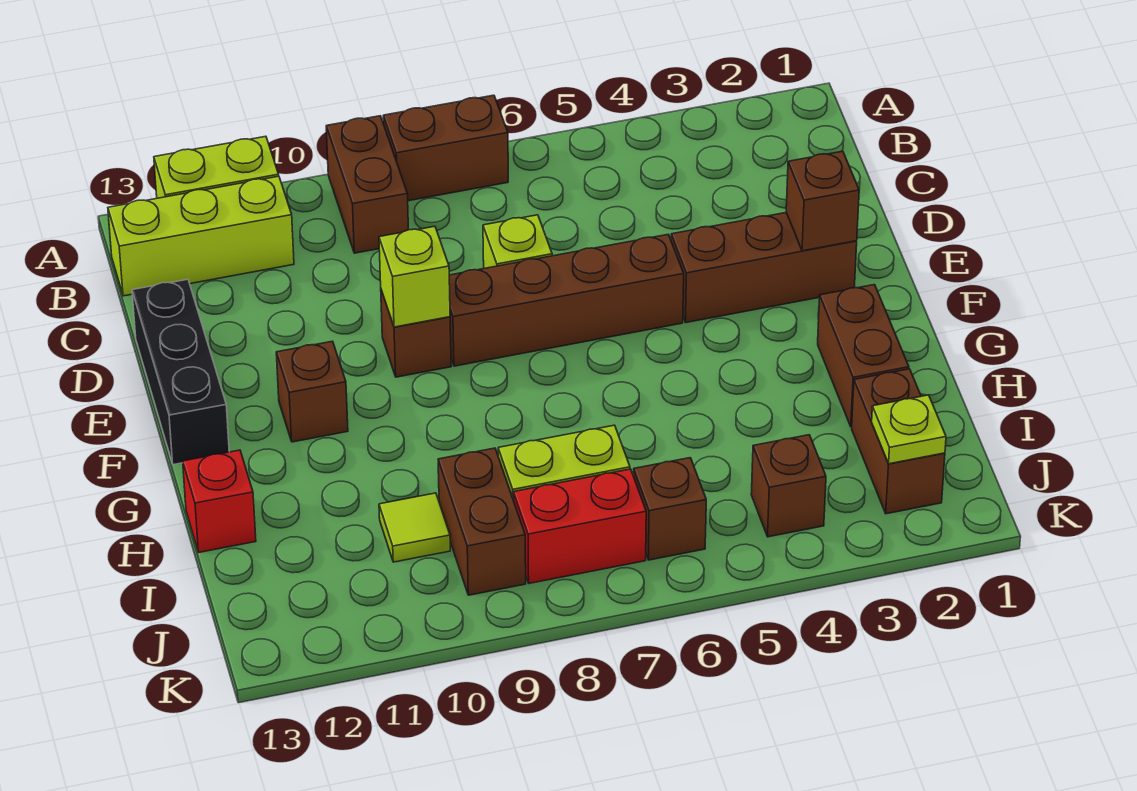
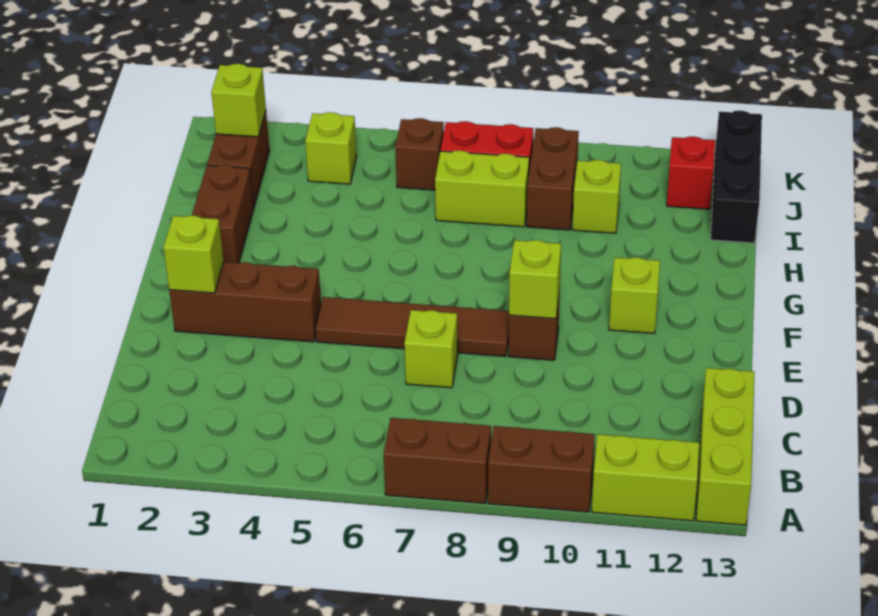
brown 1x2 brick [326,116,408,253] -> brown 1x2 brick turned to [488,426,595,512]
lime 1x3 brick [108,176,294,296] -> lime 1x3 brick turned to [696,368,755,525]
black 1x3 brick [132,279,229,465] -> black 1x3 brick moved to [711,111,762,243]
brown 1x1 brick [786,151,859,251] -> lime 1x1 brick [163,215,224,293]
brown 1x4 brick [449,235,684,366] -> brown 1x4 tile [316,297,509,357]
brown 1x1 brick [276,341,348,442] -> lime 1x1 brick [609,257,660,334]
red 1x1 brick [183,450,256,552] -> red 1x1 brick moved to [667,136,715,209]
lime 1x1 tile [379,493,450,562] -> lime 1x1 brick [572,160,621,233]
lime 1x1 plate [872,395,946,464] -> lime 1x1 brick [211,64,266,137]
brown 1x1 brick [751,435,826,537] -> lime 1x1 brick [305,112,357,184]

